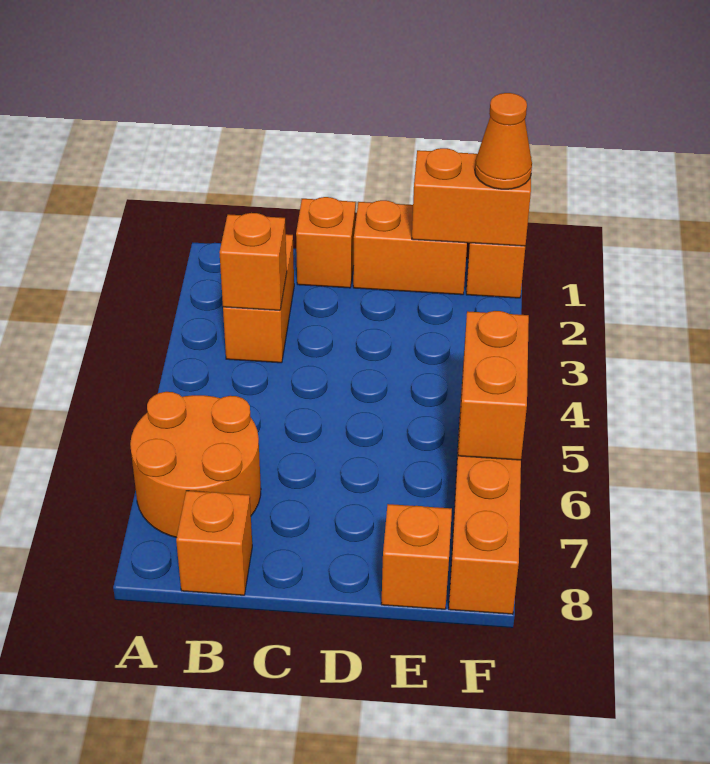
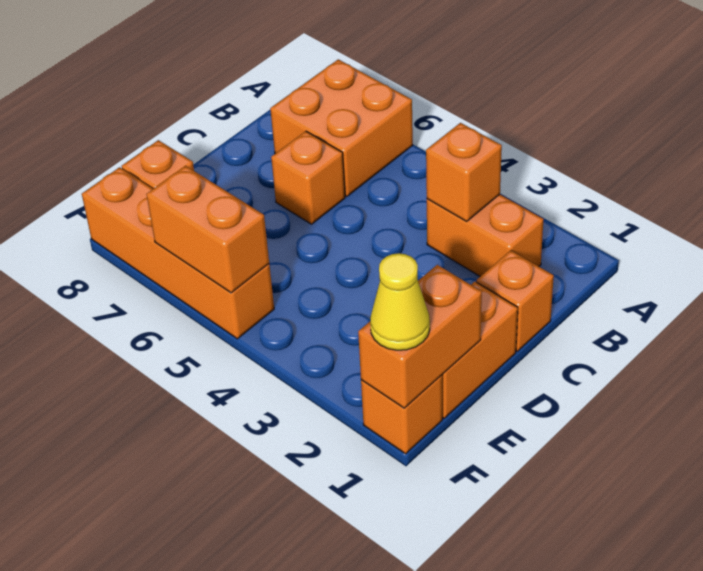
orange 2x2 round brick [130,392,261,538] -> orange 2x2 brick [270,59,413,196]
orange 1x1 brick [176,491,252,595] -> orange 1x1 brick moved to [271,131,345,224]
orange 1x1 cone [475,93,532,189] -> yellow 1x1 cone [370,253,430,350]

